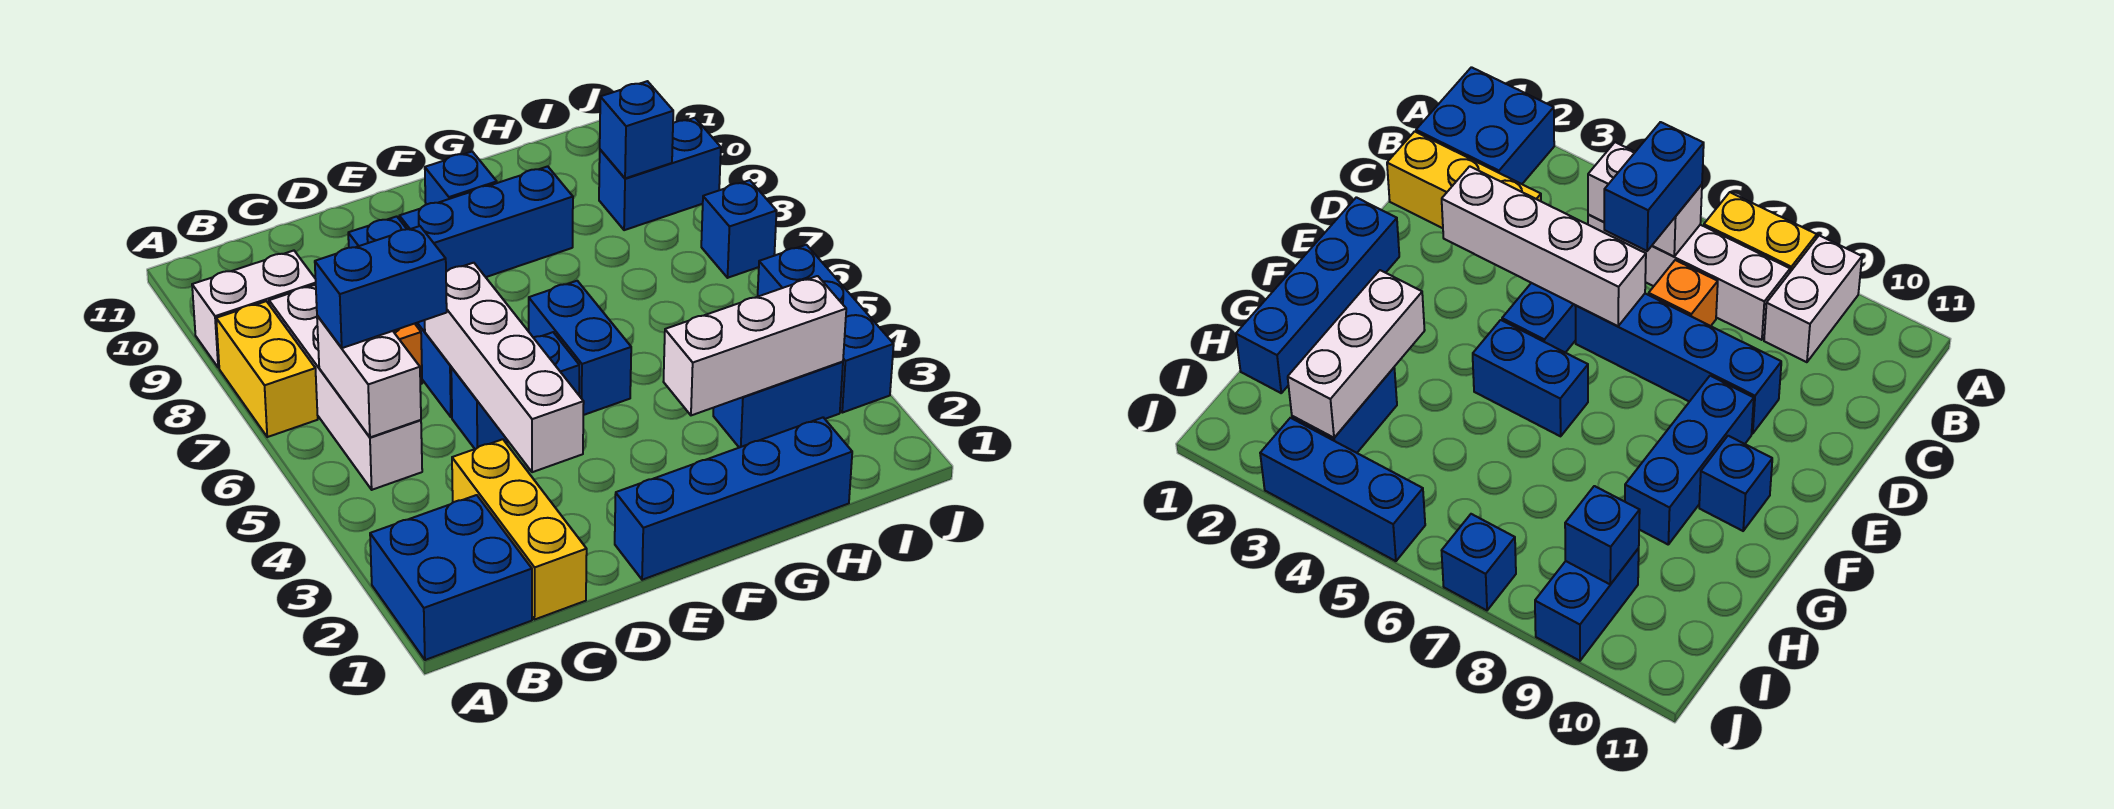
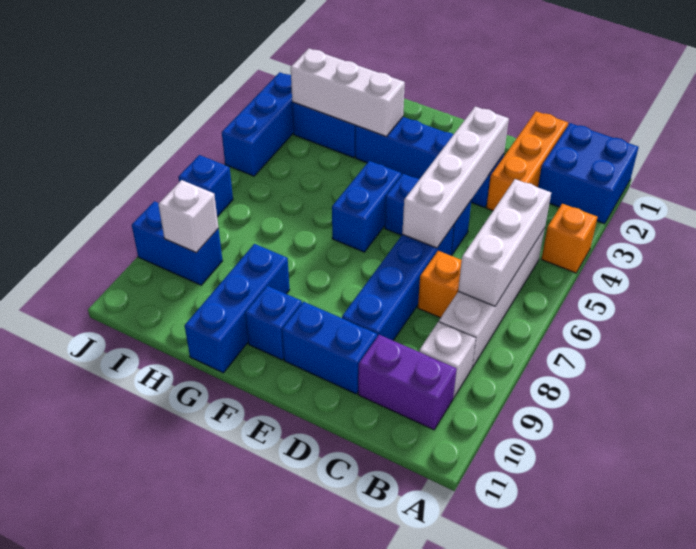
none -> orange 1x1 brick [541,204,597,273]
yellow 1x2 brick [216,301,318,437] -> none
white 1x2 brick [192,251,316,368] -> white 1x1 brick [419,322,476,398]
white 1x2 brick [317,316,421,437] -> white 1x3 brick [458,179,551,306]
blue 1x2 brick [315,226,447,348] -> blue 1x2 brick moved to [282,302,377,394]
none -> purple 1x2 brick [358,335,457,430]
yellow 1x3 brick [452,439,587,620] -> orange 1x3 brick [486,111,568,211]
blue 1x4 brick [615,418,852,580] -> blue 1x4 brick moved to [355,117,504,207]
blue 1x3 brick [399,166,573,277] -> blue 1x3 brick turned to [185,244,290,373]
blue 1x1 brick [600,81,673,178] -> white 1x1 brick [158,180,218,253]

